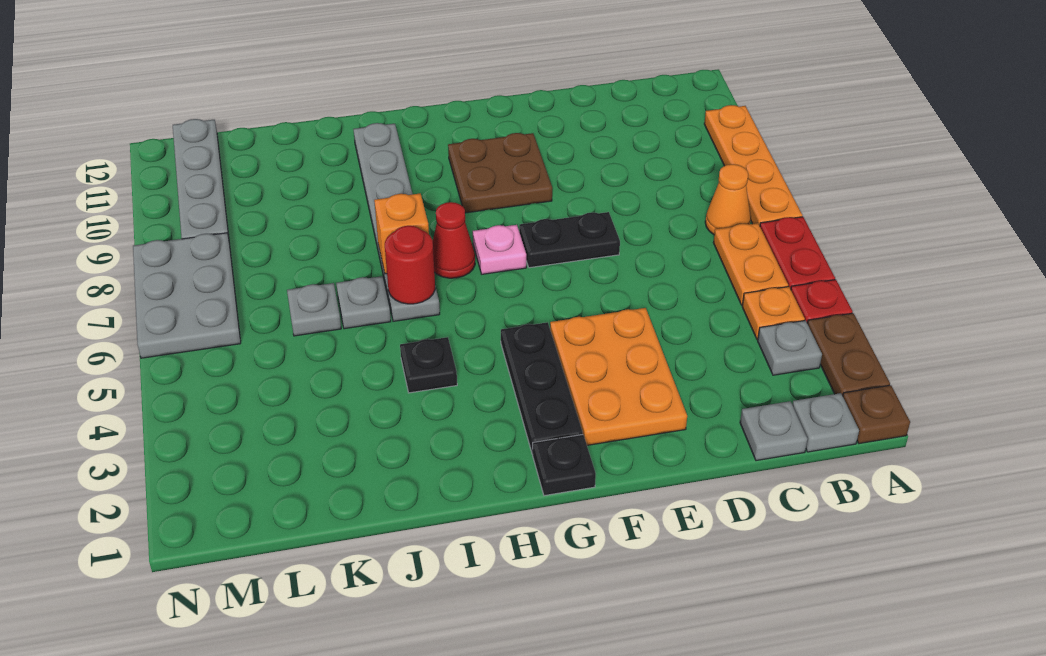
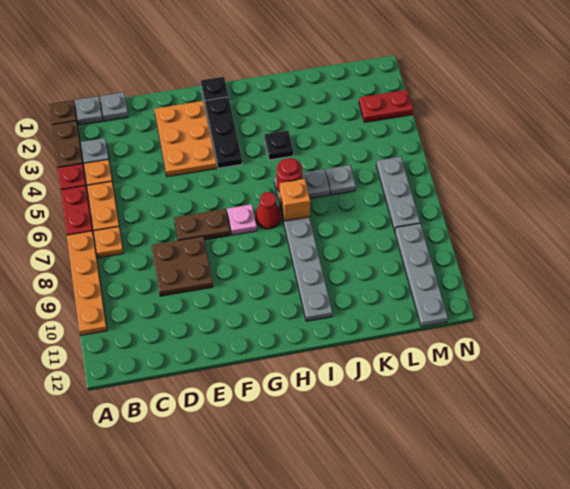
orange 1x1 cone [705,164,751,234] -> orange 1x1 plate [94,227,124,258]
black 1x2 plate [519,212,620,268] -> brown 1x2 plate [174,209,230,240]
brown 2x2 plate [448,133,552,213] -> brown 2x2 plate moved to [151,236,213,296]
none -> red 1x2 plate [359,90,413,122]
grey 2x3 plate [133,233,241,358] -> grey 1x3 plate [376,157,420,231]

